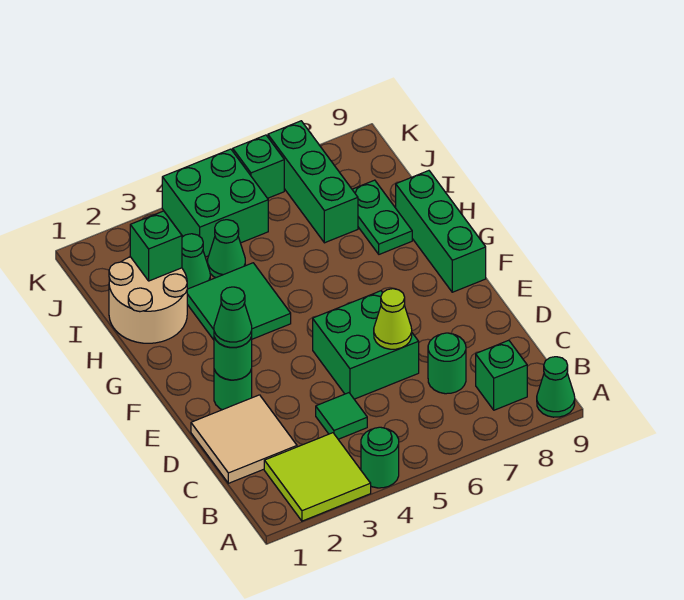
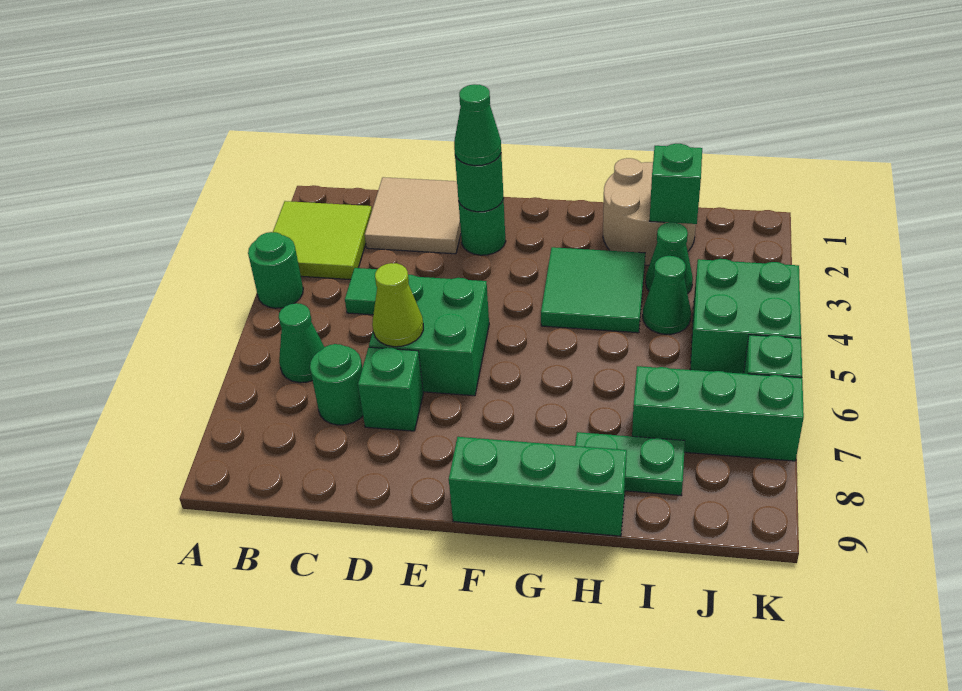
green 1x1 cone [537,357,575,417] -> green 1x1 cone moved to [279,303,324,383]
green 1x1 brick [476,340,527,410] -> green 1x1 brick moved to [358,347,423,431]

